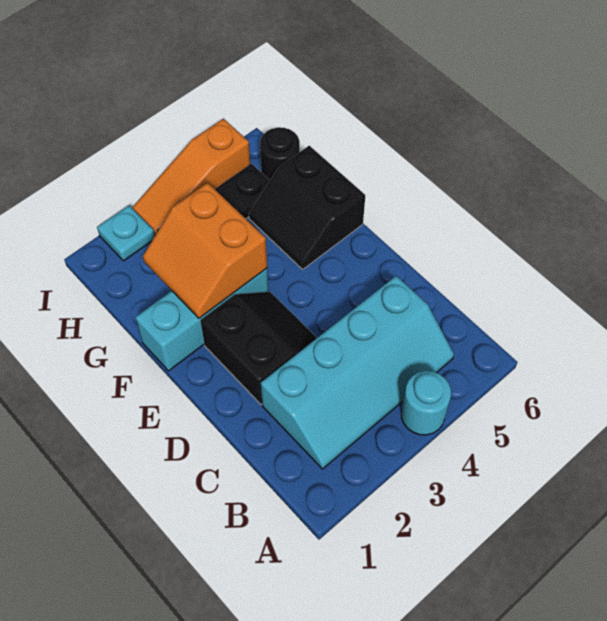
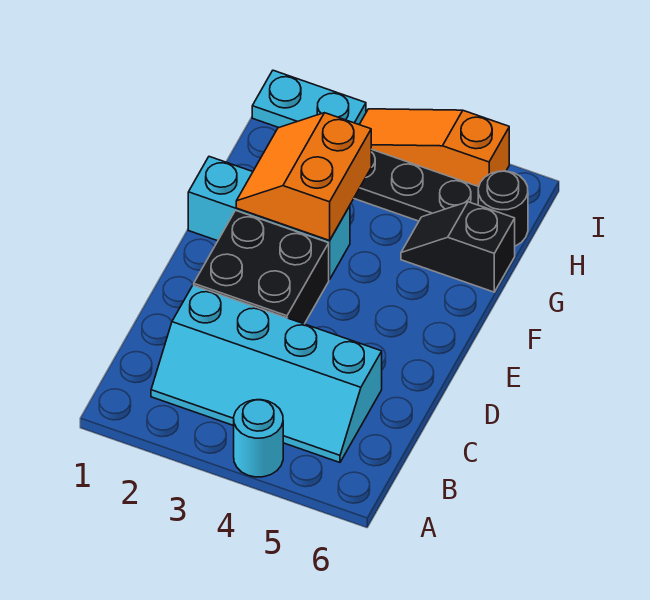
black 2x2 slope [200,292,317,405] -> black 2x2 brick [194,211,329,324]
black 2x2 slope [249,146,365,269] -> black 1x2 slope [401,202,515,292]
cyan 1x1 plate [97,205,155,261] -> cyan 1x2 plate [252,70,366,128]

